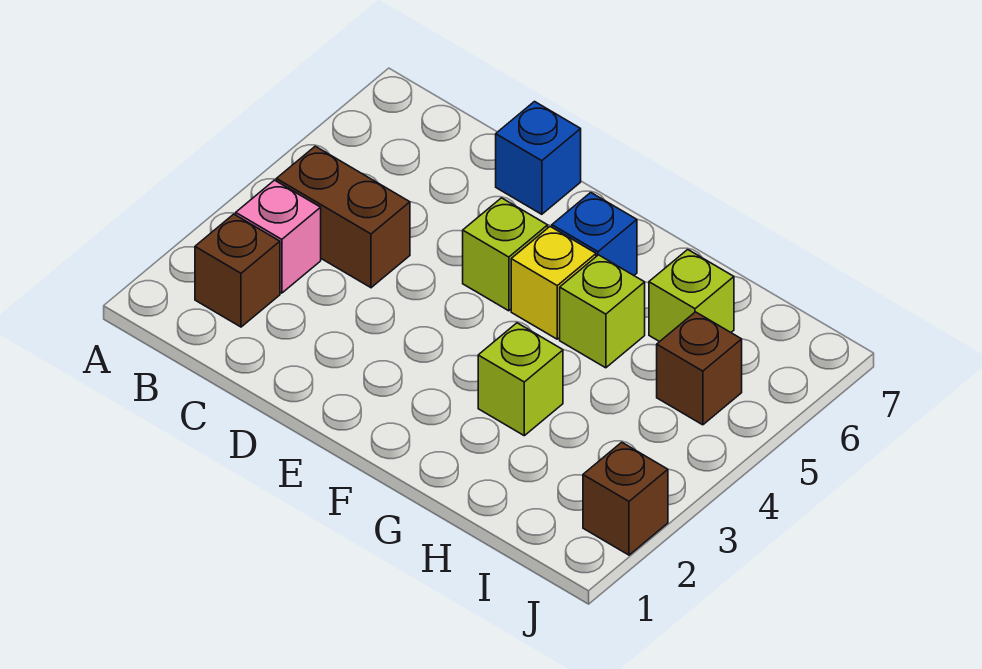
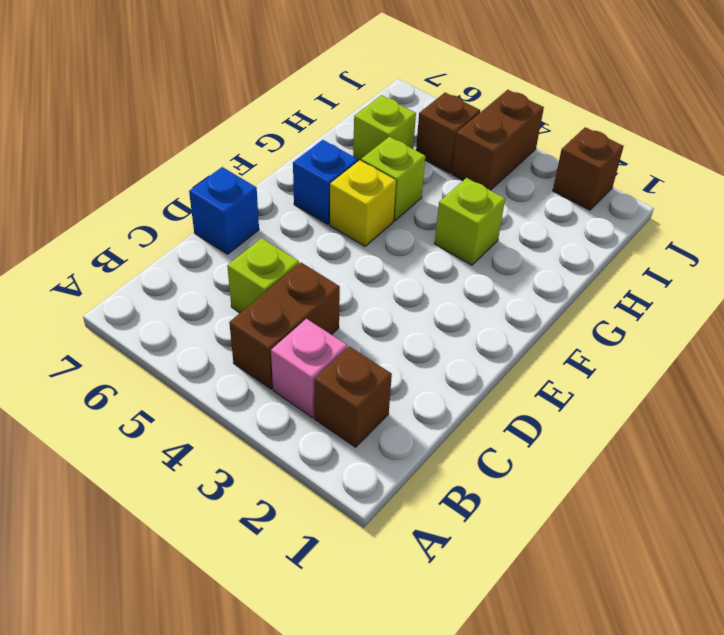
lime 1x1 brick [463,198,548,311] -> lime 1x1 brick moved to [227,238,299,313]
none -> brown 1x2 brick [452,90,544,190]

